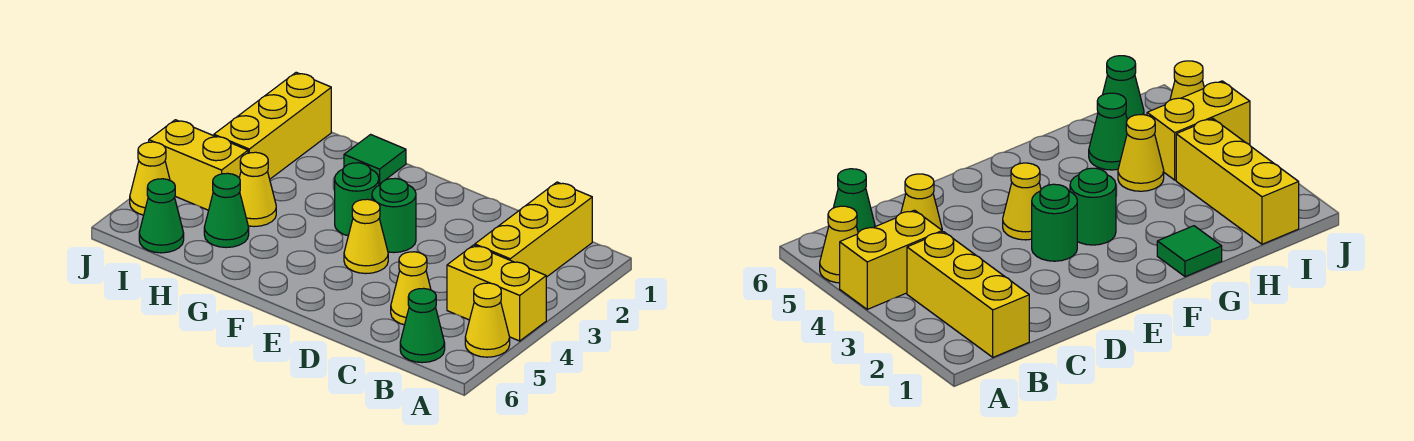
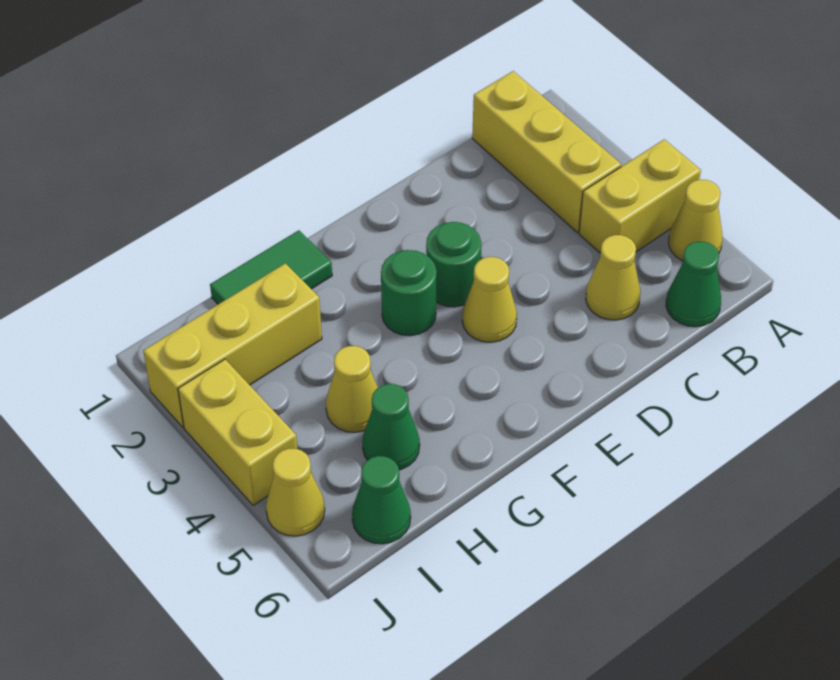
green 1x1 tile [344,134,406,184] -> green 1x2 tile [210,230,332,304]
yellow 1x3 brick [214,72,331,179] -> yellow 1x3 brick turned to [143,263,322,427]
yellow 1x2 brick [149,120,248,210] -> yellow 1x2 brick turned to [178,359,297,505]

